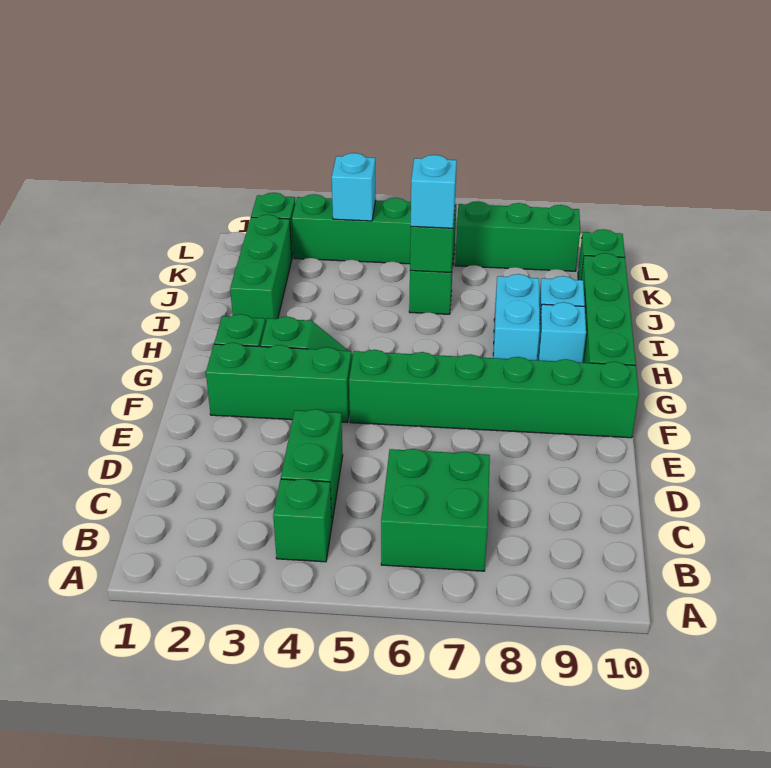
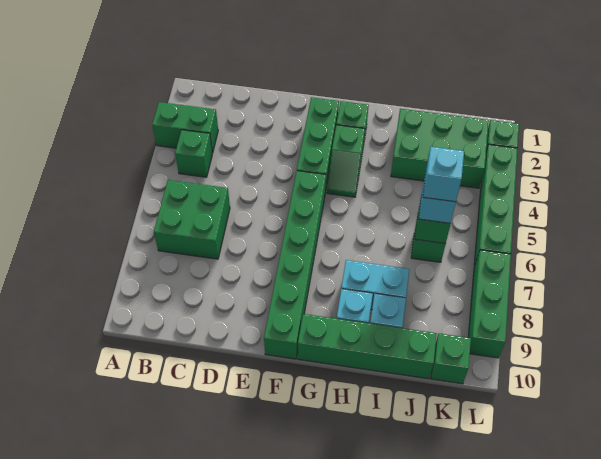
green 1x2 brick [281,409,343,522] -> green 1x2 brick moved to [152,102,218,153]
green 1x3 brick [230,215,292,324] -> green 2x3 brick [391,109,489,188]
cyan 1x1 brick [332,153,376,221] -> cyan 1x1 brick moved to [423,147,464,202]

